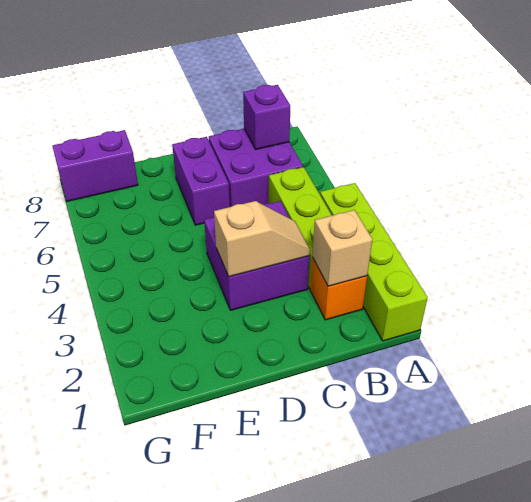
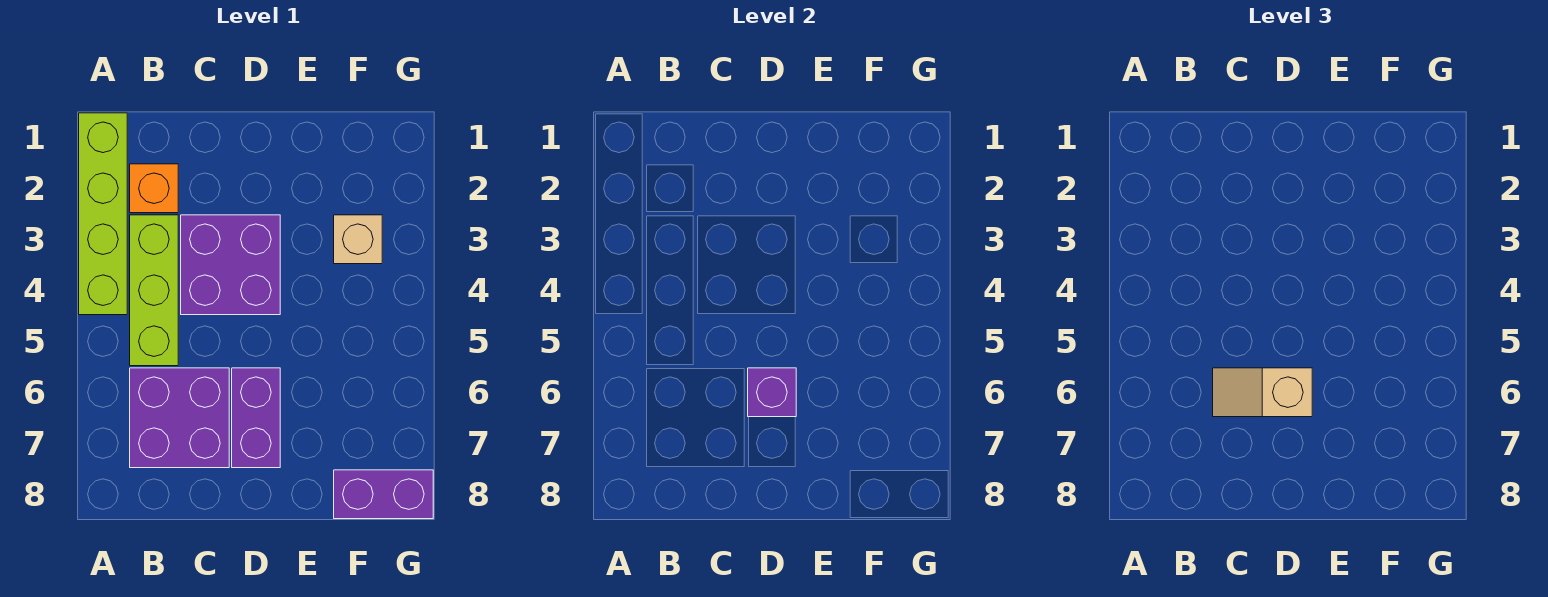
tan 1x1 brick [312,210,372,286] -> tan 1x1 brick moved to [334,215,382,264]
purple 1x1 brick [243,85,291,149] -> purple 1x1 brick moved to [748,368,796,417]
tan 1x2 slope [214,201,310,277] -> tan 1x2 slope moved to [1213,368,1312,417]

